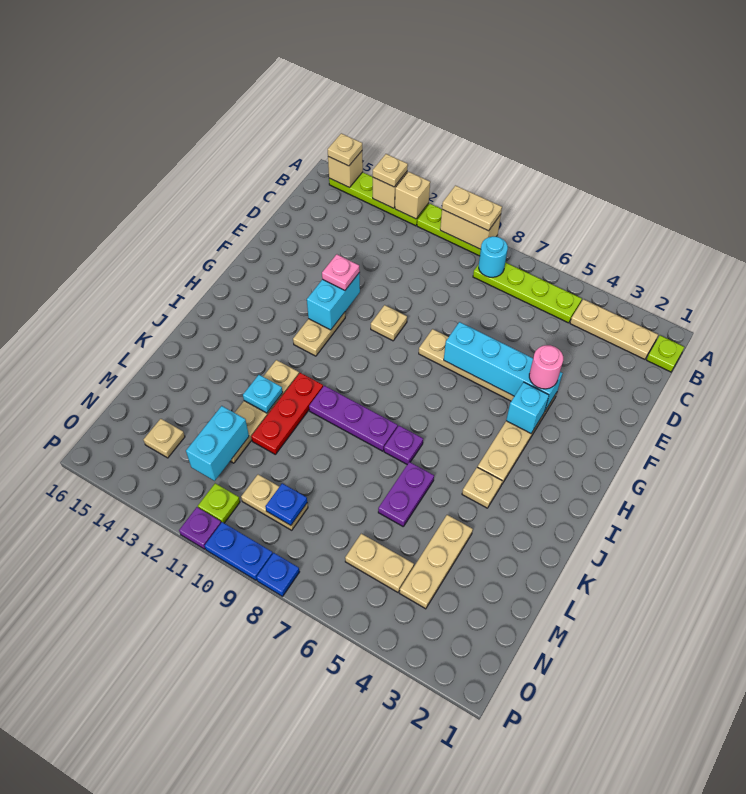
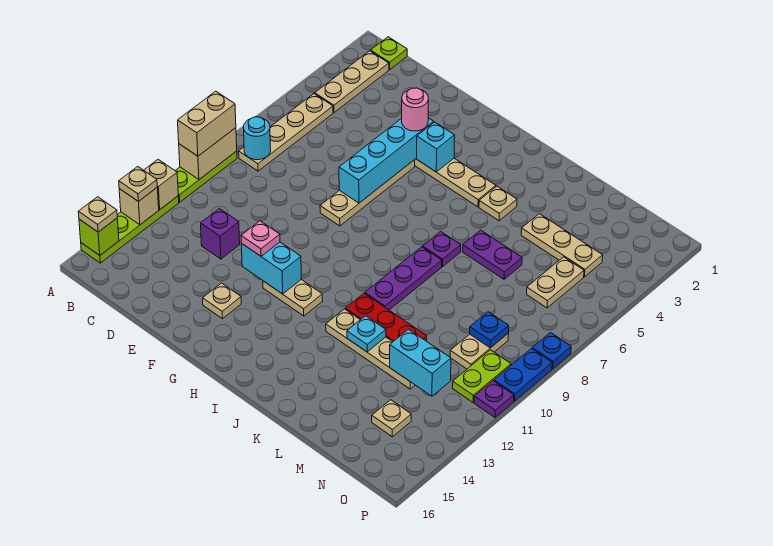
tan 1x2 plate [442,186,502,231] -> tan 1x2 brick [178,91,236,156]
tan 1x1 brick [328,151,363,188] -> lime 1x1 brick [79,218,119,255]
lime 1x4 plate [473,262,582,323] -> tan 1x4 plate [239,94,333,171]
none -> purple 1x1 brick [201,209,240,259]
tan 1x1 plate [371,305,407,341] -> tan 1x1 plate moved to [203,283,241,319]
lime 1x1 plate [198,483,240,523] -> lime 1x2 plate [452,350,511,402]

